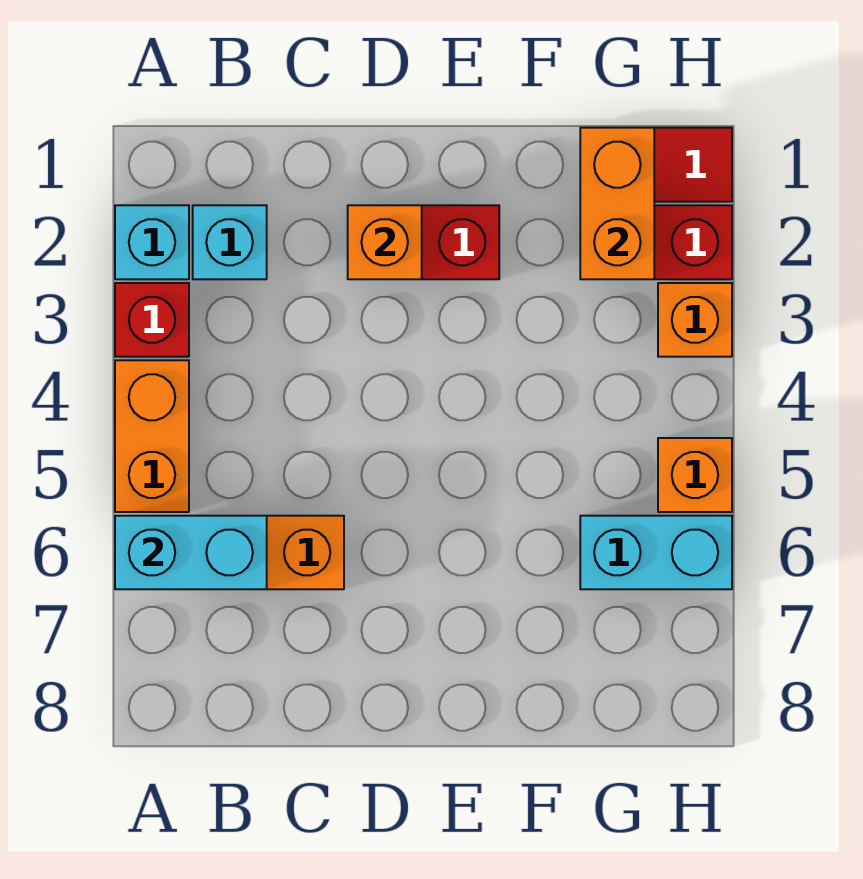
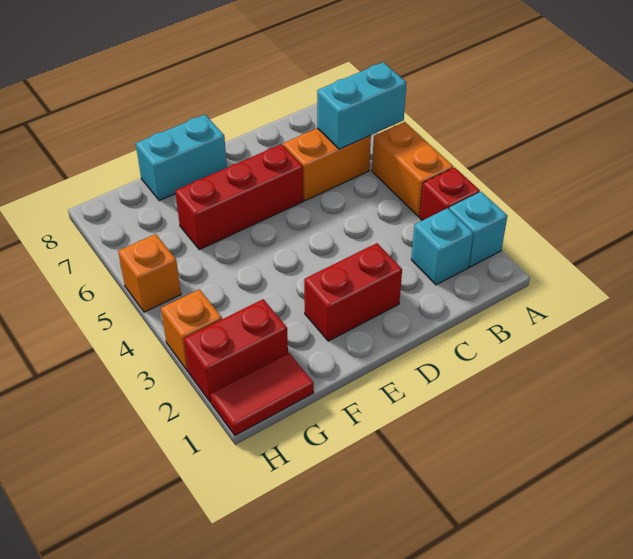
orange 1x1 brick [348,205,422,279] -> none
none -> red 1x3 brick [175,144,303,250]
orange 1x2 brick [580,128,654,279] -> none
cyan 1x2 brick [580,516,732,589] -> cyan 1x2 brick moved to [136,115,227,201]

